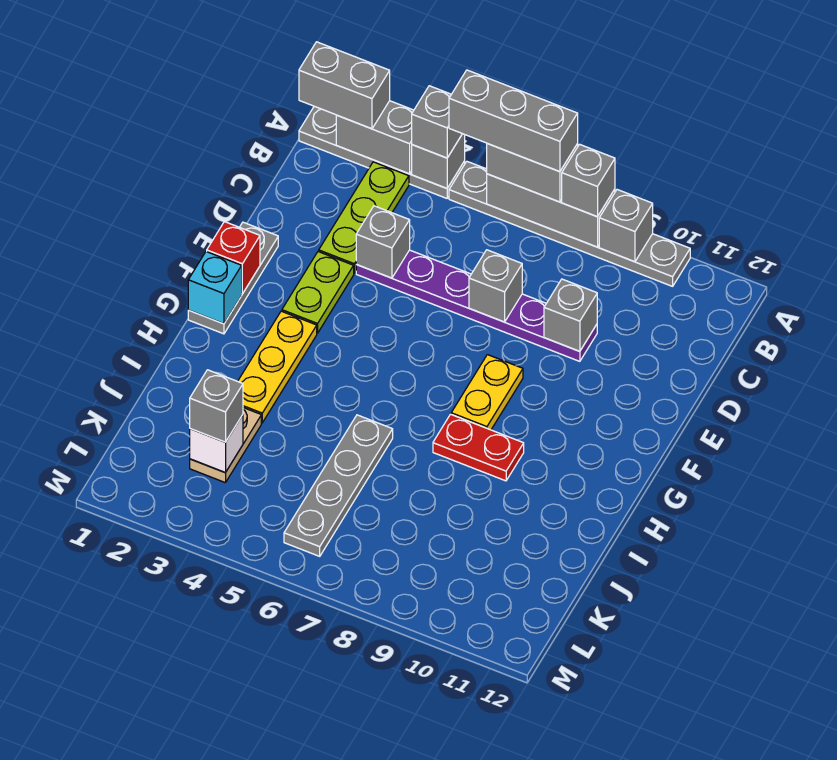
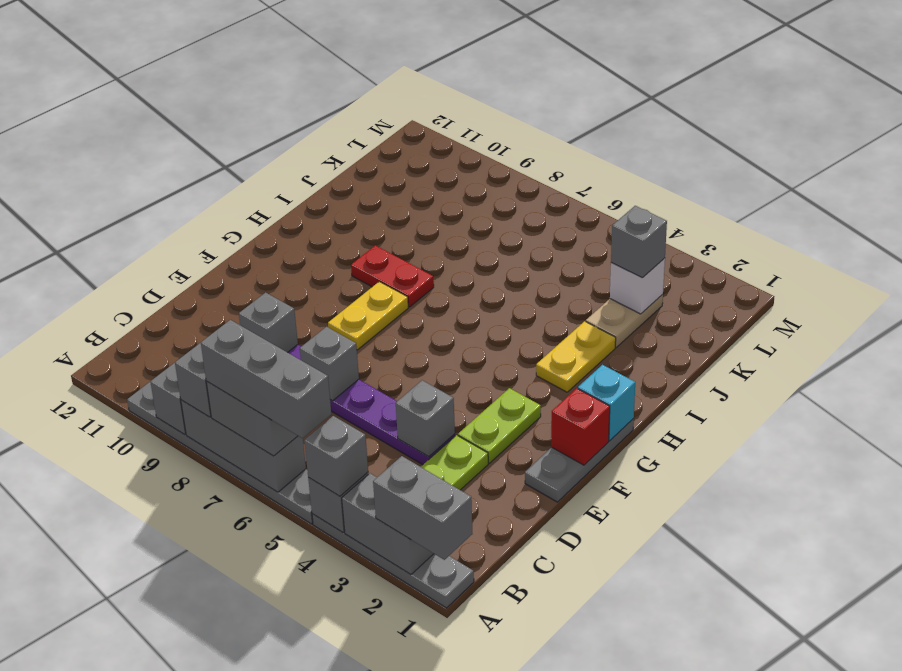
yellow 1x3 plate [238,311,317,423] -> yellow 1x2 plate [536,321,616,392]
grey 1x4 plate [284,415,393,556] -> none

